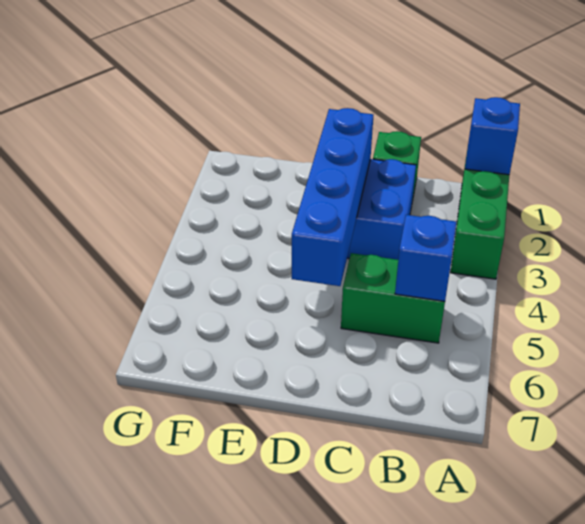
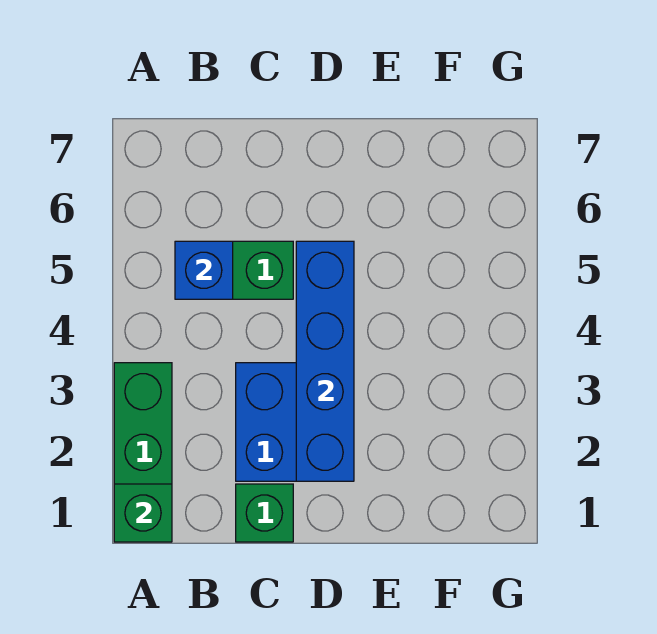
blue 1x1 brick [465,97,520,175] -> green 1x1 brick [114,484,172,542]

